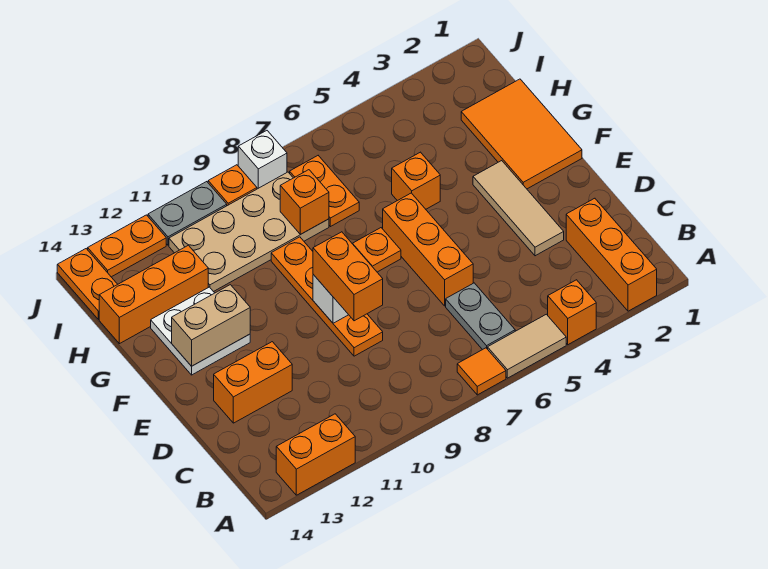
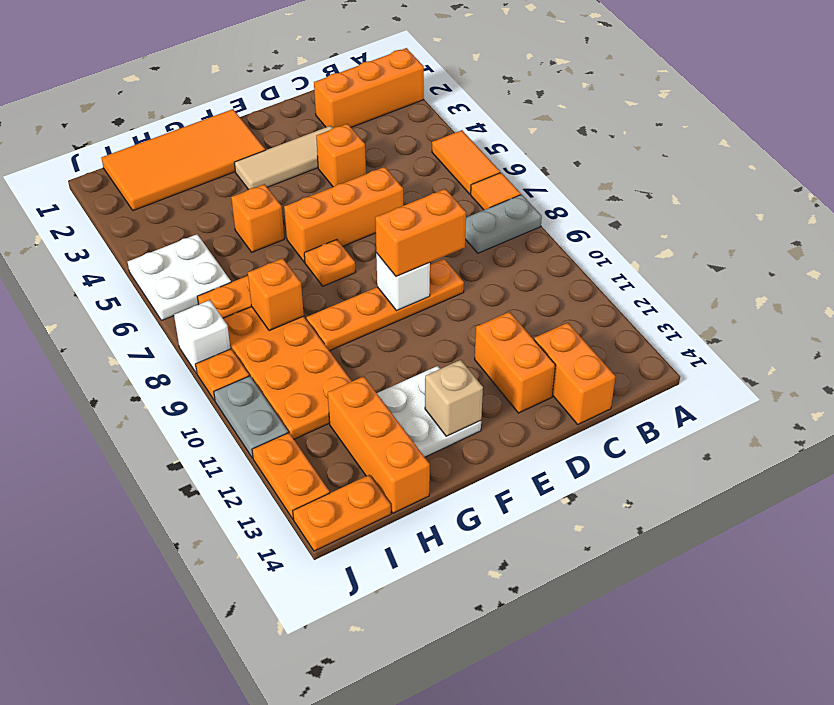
orange 1x1 brick [548,280,596,345] -> orange 1x1 brick moved to [316,124,366,187]
tan 1x2 tile [488,314,566,378] -> orange 1x2 tile [432,130,500,194]
orange 1x2 brick [276,414,355,495] -> orange 1x2 brick moved to [534,323,616,424]
grey 1x2 plate [446,283,515,350] -> grey 1x2 plate moved to [465,194,542,253]
orange 2x3 tile [461,79,582,189] -> orange 2x4 tile [101,109,265,211]
tan 1x2 brick [172,285,250,366] -> tan 1x1 brick [425,360,483,436]
tan 2x4 plate [169,172,329,292] -> orange 2x4 plate [223,307,352,439]
none -> white 2x2 plate [128,234,231,321]

